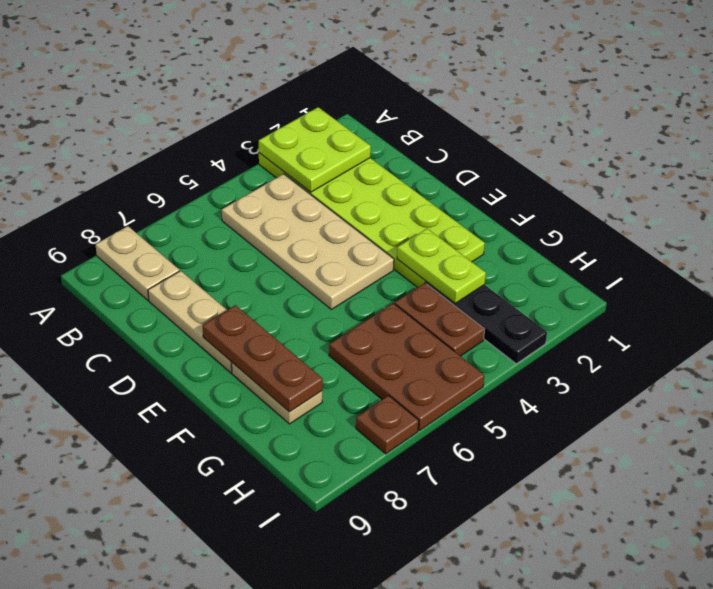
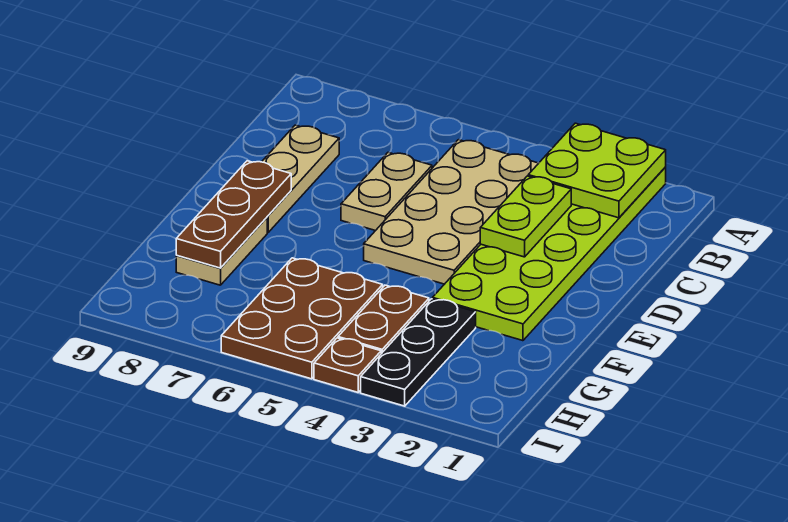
tan 1x2 plate [96,226,179,300] -> tan 1x2 plate moved to [341,152,432,231]
lime 1x2 plate [397,229,486,303] -> lime 1x2 plate moved to [480,176,571,257]
brown 1x1 plate [356,395,419,454] -> brown 1x1 plate moved to [314,338,381,392]

